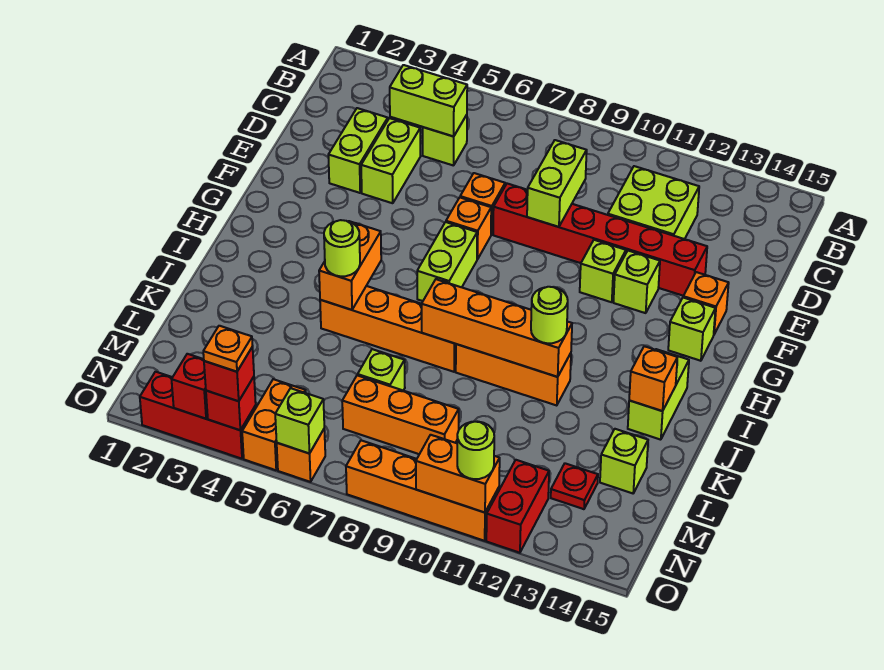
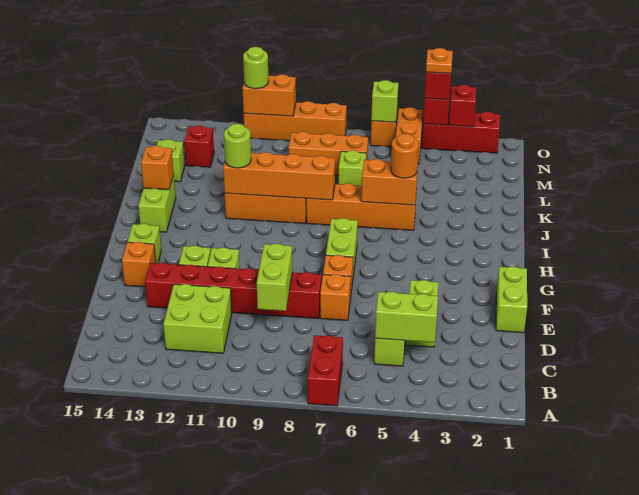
lime 1x2 brick [328,108,388,193] -> lime 1x2 brick moved to [496,266,527,333]
orange 1x2 brick [319,221,381,310] -> orange 1x2 brick turned to [361,159,418,205]
lime 1x1 round brick [324,220,360,276] -> orange 1x1 round brick [391,134,419,178]
red 1x1 plate [551,463,598,509] -> red 1x1 brick [184,125,214,167]
red 1x2 brick [486,460,549,553] -> red 1x2 brick moved to [308,335,343,406]

